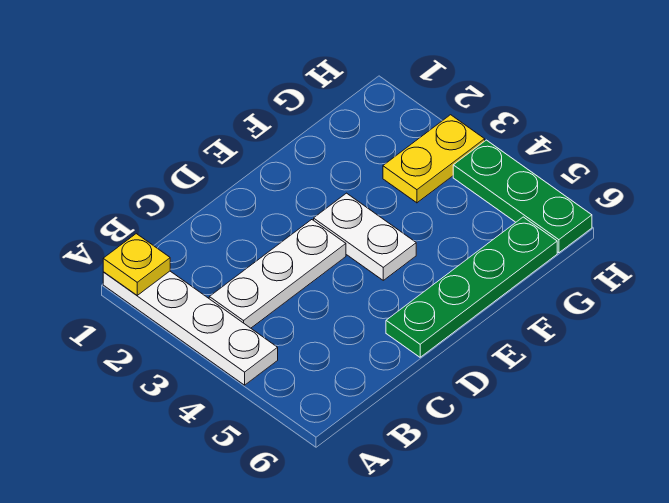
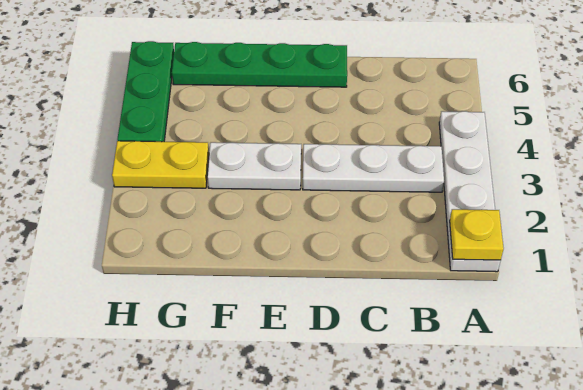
white 1x2 plate [314,193,416,280] -> white 1x2 plate turned to [207,142,301,190]

